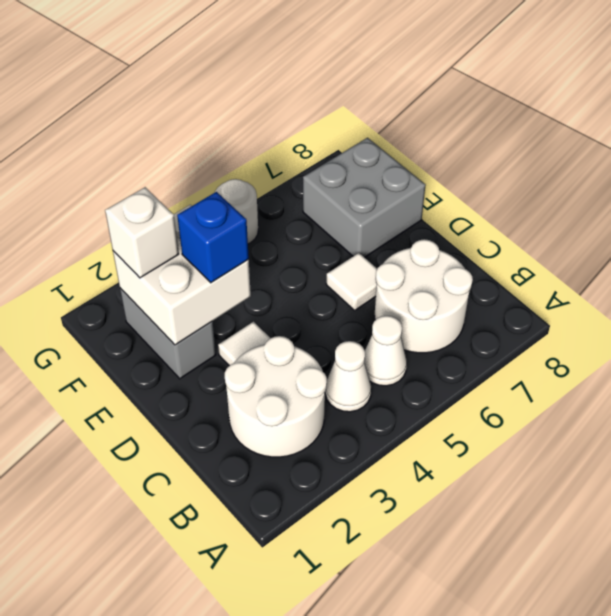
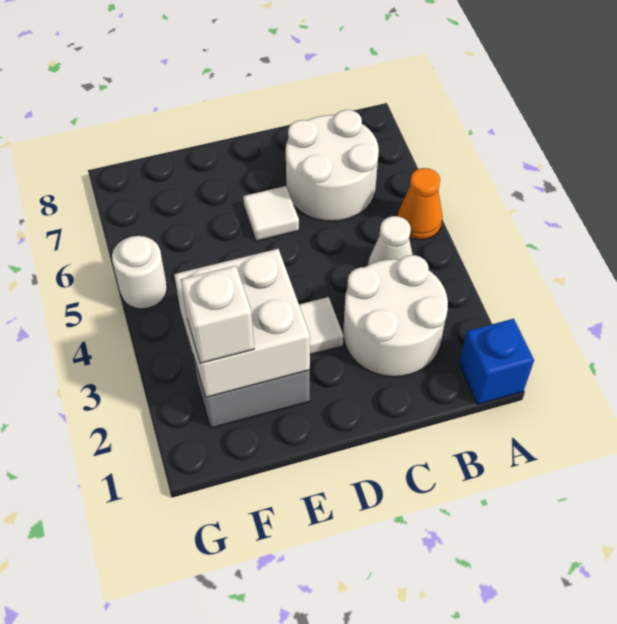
none -> orange 1x1 cone [398,168,443,240]
white 1x1 cone [364,316,407,386] -> none
blue 1x1 brick [177,192,249,283] -> blue 1x1 brick moved to [459,319,534,404]
grey 2x2 brick [303,138,426,257] -> none

